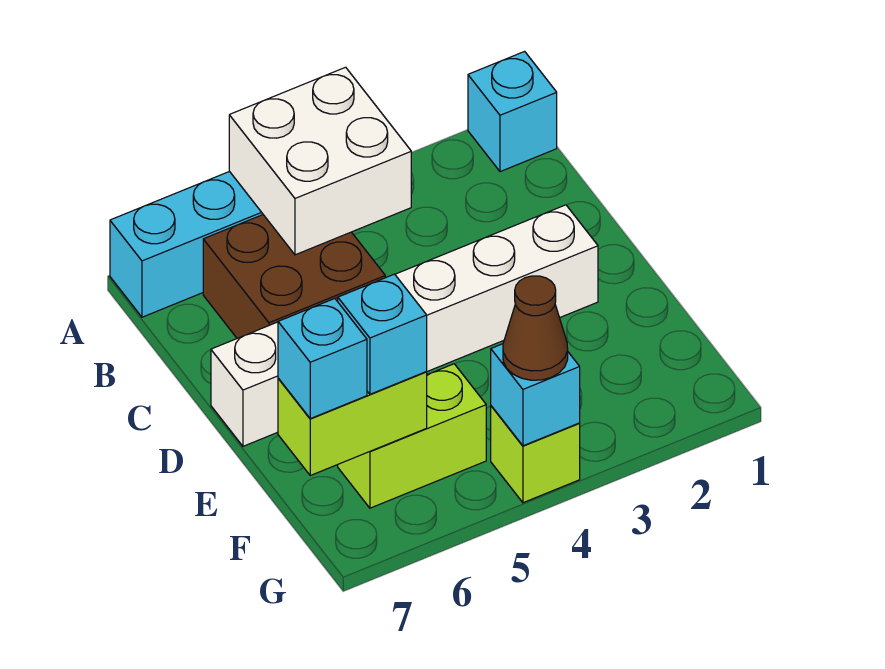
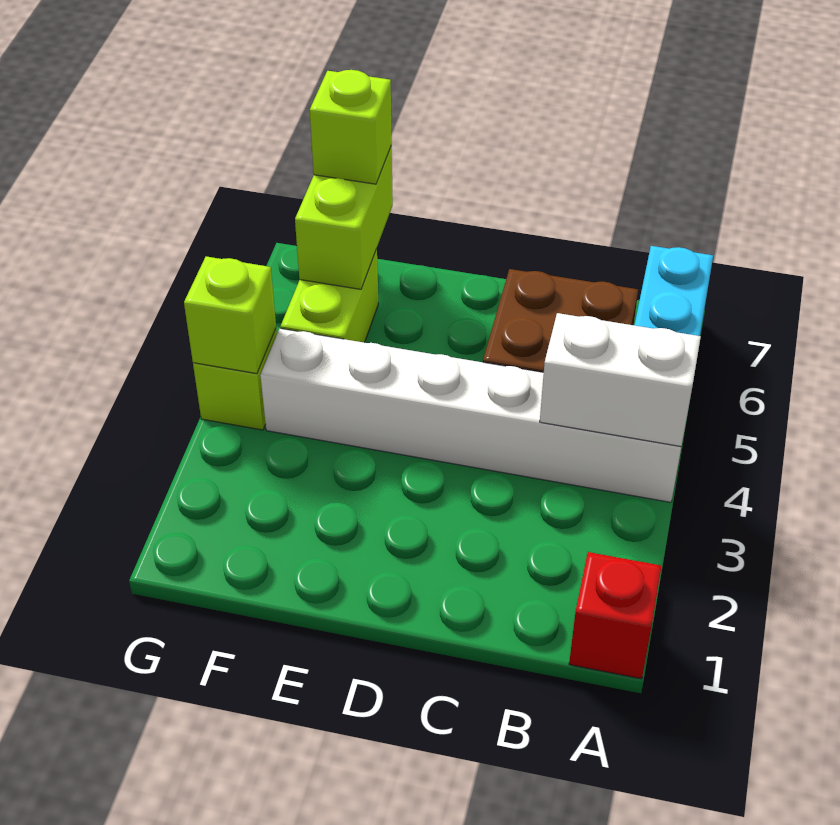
cyan 1x1 brick [468,51,557,172] -> red 1x1 brick [569,552,662,679]
white 2x2 brick [229,67,411,255] -> white 1x2 brick [540,313,701,447]
white 1x6 brick [211,205,598,446] -> white 1x6 brick turned to [260,329,681,502]
cyan 1x1 brick [338,274,427,394] -> none
cyan 1x1 brick [278,299,367,419] -> lime 1x1 brick [310,70,392,184]
cyan 1x1 brick [491,344,580,446] -> lime 1x1 brick [184,257,276,374]
brown 1x1 cone [503,276,568,380] -> none

